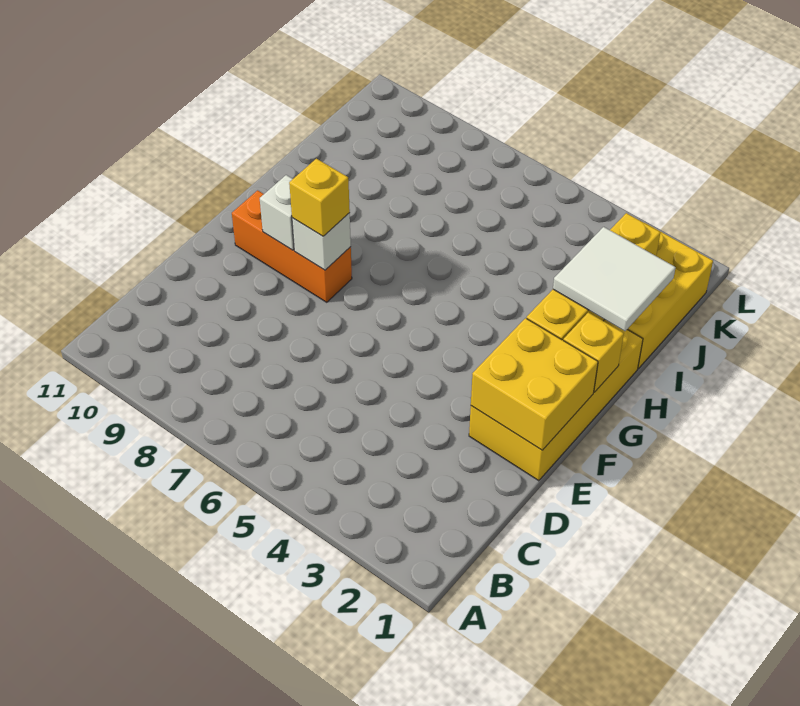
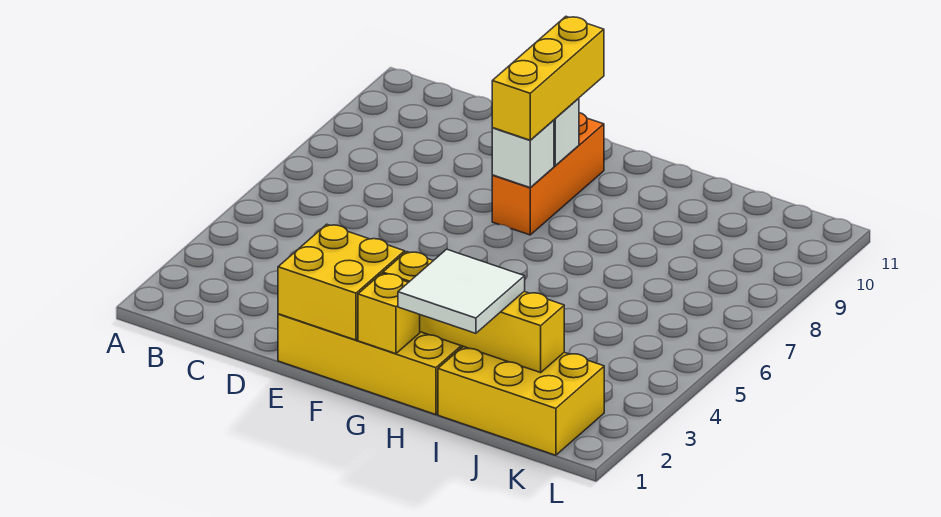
yellow 1x1 brick [289,159,350,236] -> yellow 1x3 brick [492,17,604,140]

